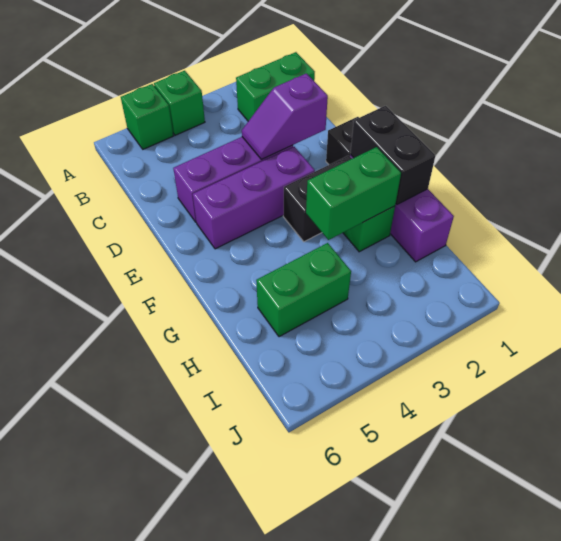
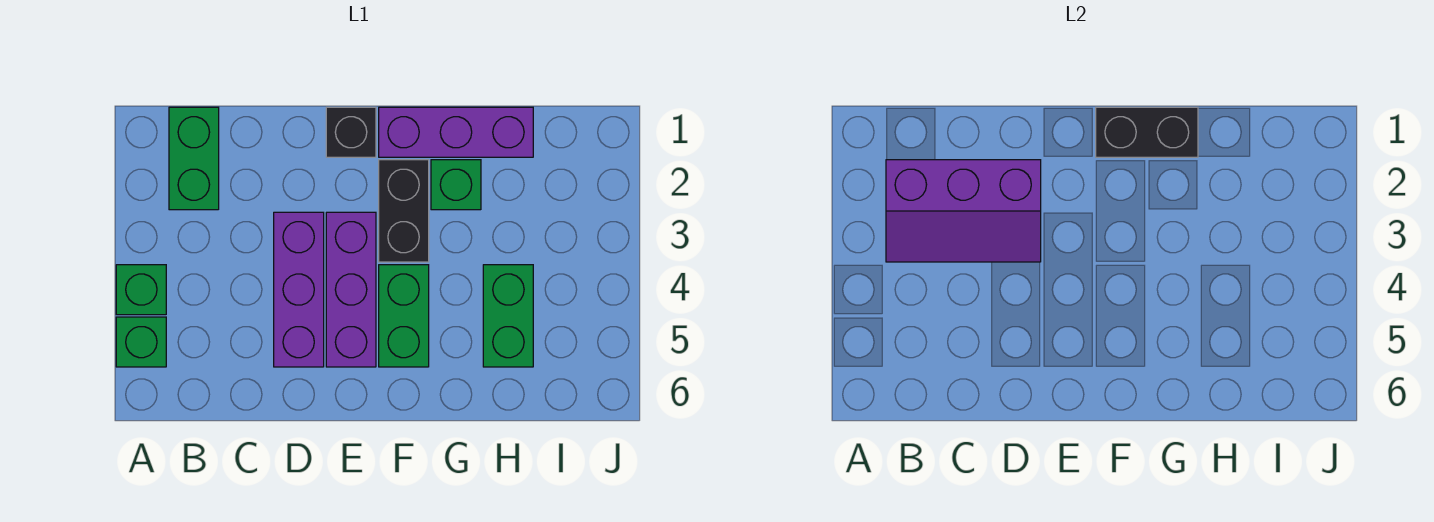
purple 1x2 slope [242,73,328,159] -> purple 2x3 slope [886,160,1041,262]
green 1x2 brick [306,147,401,240] -> green 1x2 brick moved to [379,265,429,367]

